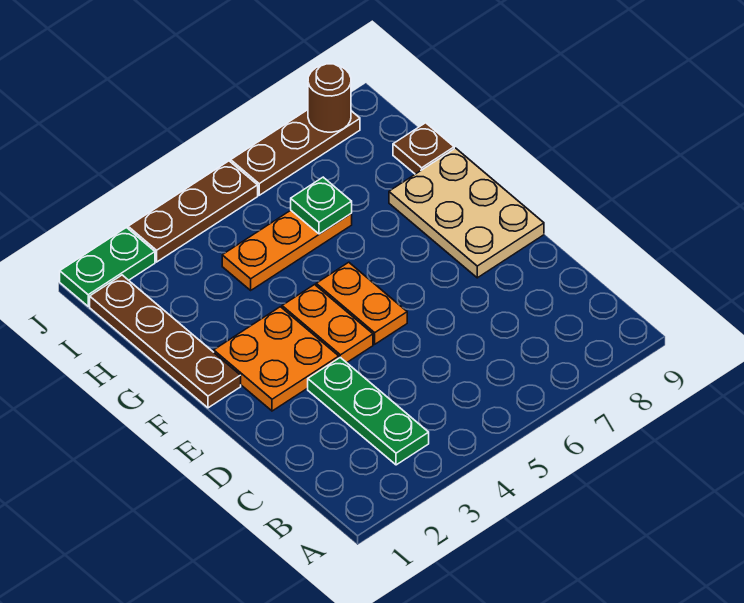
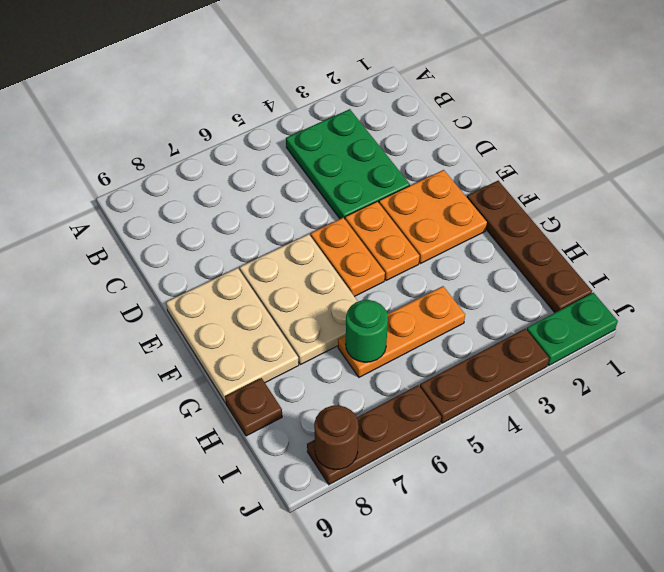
green 1x3 plate [308,357,429,465] -> green 2x3 plate [286,109,410,219]
none -> tan 2x3 plate [240,234,358,365]
green 1x1 plate [291,177,352,234] -> green 1x1 round brick [346,300,388,362]

